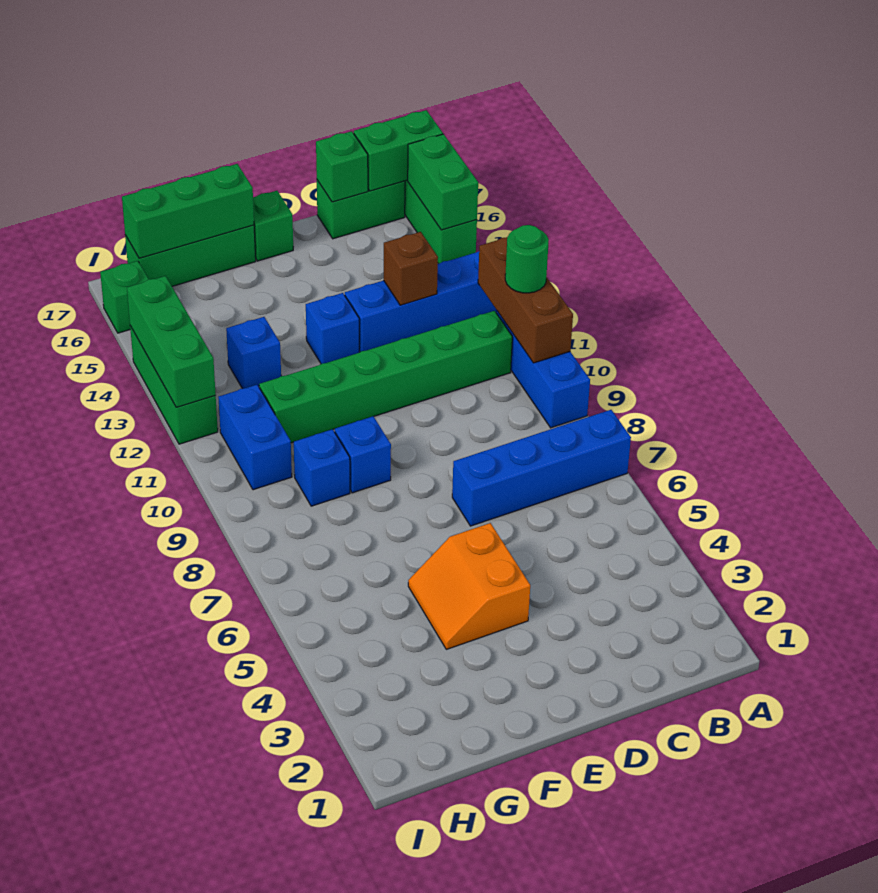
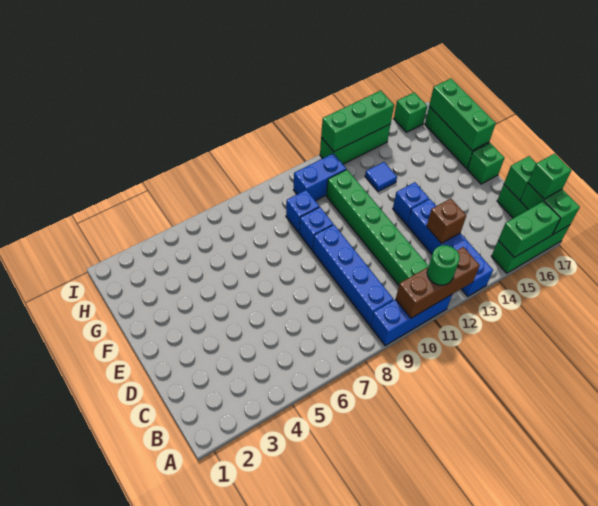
blue 1x4 brick [452,410,631,526] -> blue 1x4 brick moved to [313,225,394,325]
none -> green 1x1 brick [528,153,571,199]
orange 2x2 slope [408,523,530,649] -> none
blue 1x1 brick [226,317,281,389] -> blue 1x1 tile [365,162,397,191]

